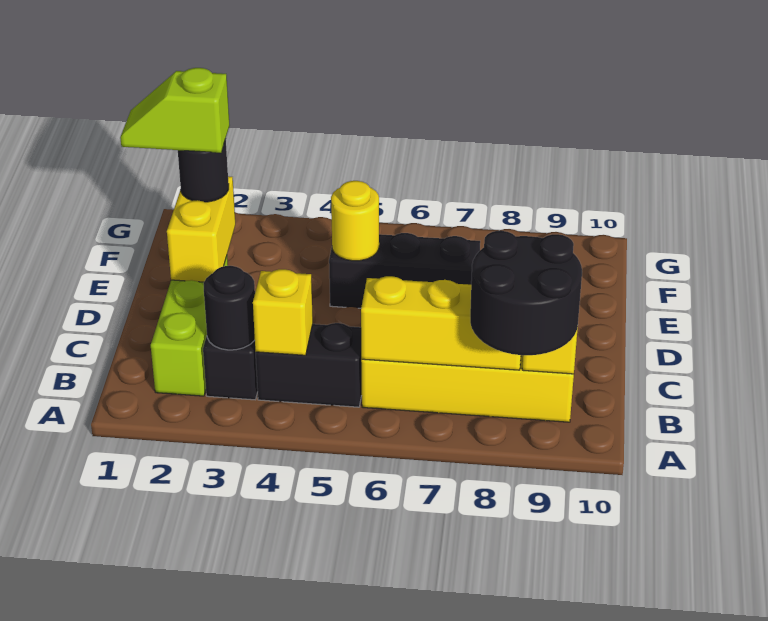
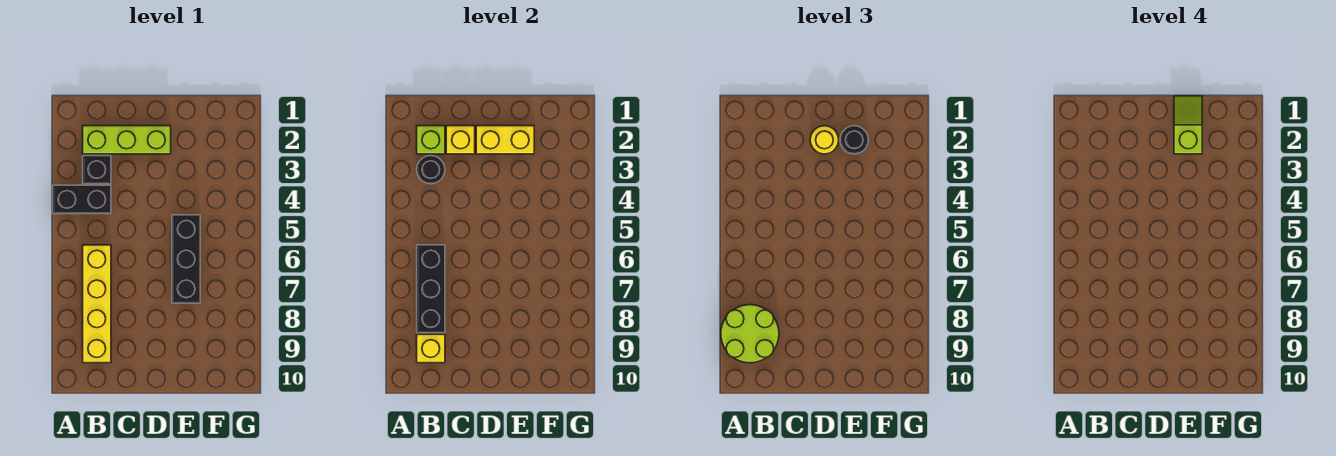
black 2x2 round brick [470,231,582,355] -> lime 2x2 round brick [721,305,779,363]
none -> lime 1x1 brick [417,126,445,154]
black 1x2 brick [256,323,362,407] -> black 1x2 brick turned to [53,185,111,214]
yellow 1x1 brick [253,269,313,355] -> yellow 1x1 brick moved to [446,126,475,154]
yellow 1x3 brick [361,276,521,370] -> black 1x3 brick [417,245,445,333]
yellow 1x1 round brick [331,181,379,261] -> yellow 1x1 round brick moved to [810,126,839,154]

